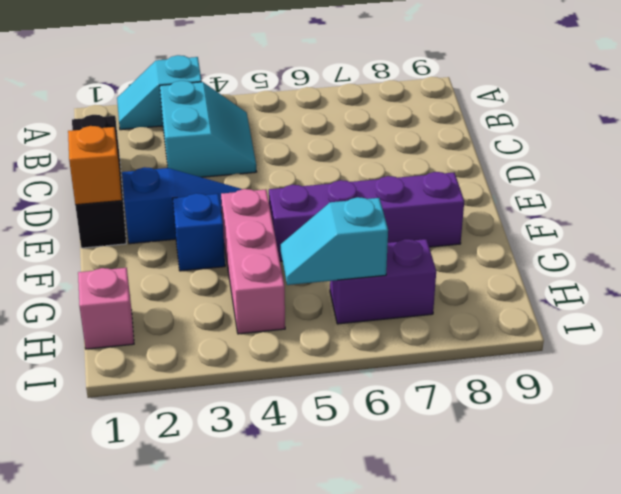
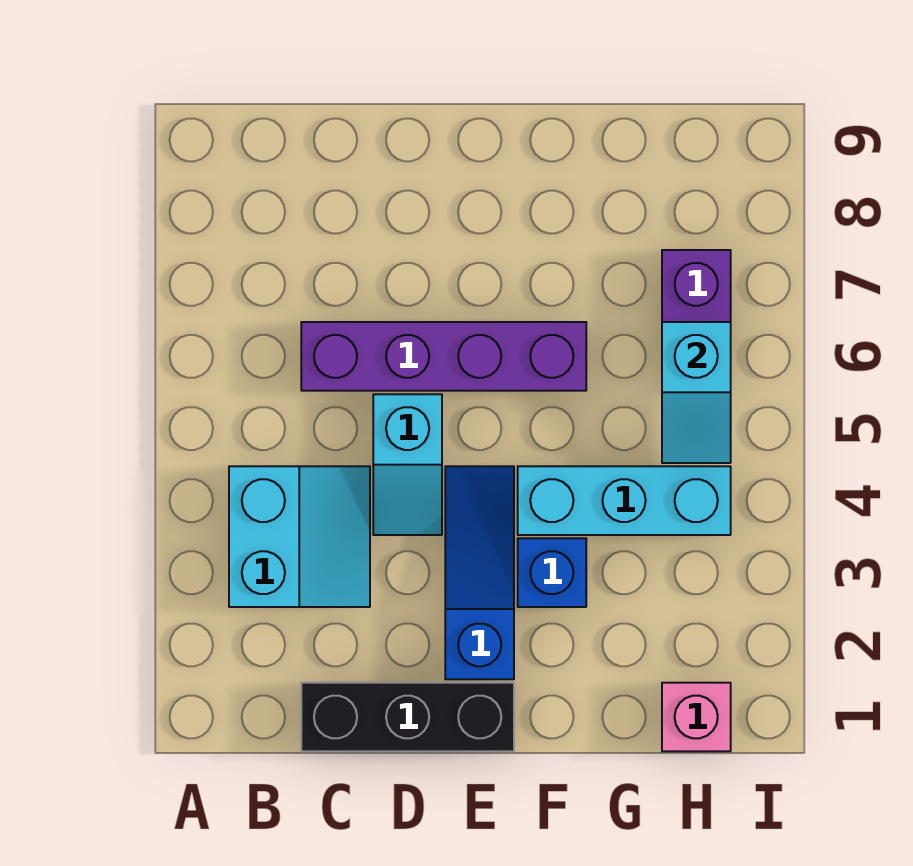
cyan 1x2 slope [117,55,202,130] -> cyan 1x2 slope moved to [373,394,442,535]
cyan 2x2 slope [160,81,256,177] -> cyan 2x2 slope turned to [229,466,370,607]
orange 1x1 brick [68,126,122,205] -> none
pink 1x3 brick [221,189,285,334] -> cyan 1x3 brick [518,466,731,535]
purple 1x4 brick [269,172,464,261] -> purple 1x4 brick turned to [301,322,586,391]

